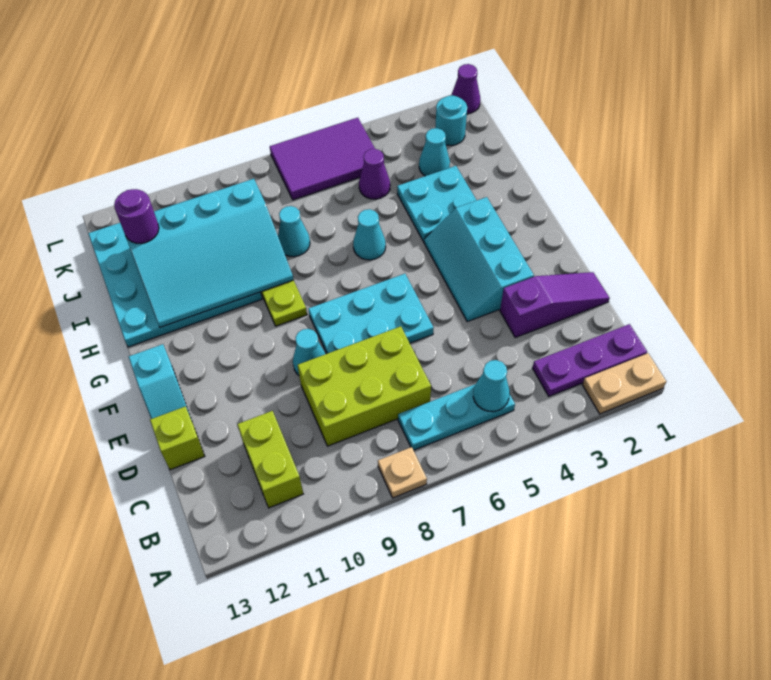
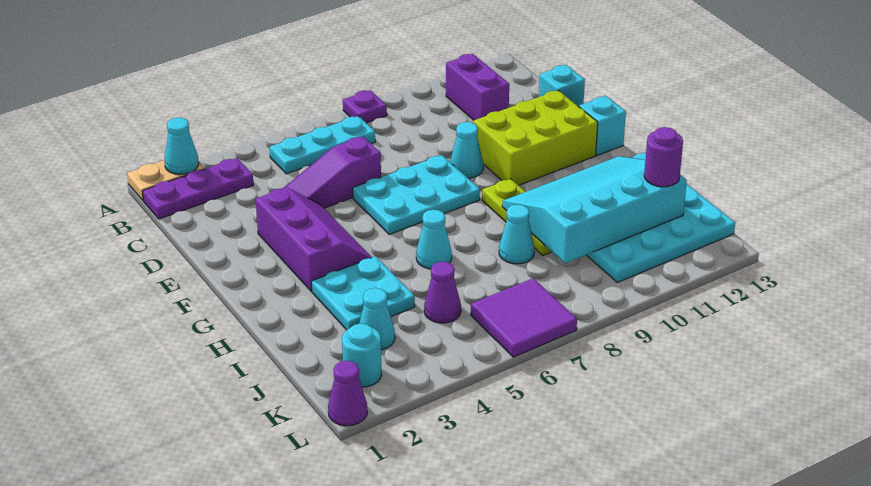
tan 1x1 plate [378,447,427,498] -> purple 1x1 plate [343,90,387,123]
cyan 1x1 cone [473,360,510,412] -> cyan 1x1 cone moved to [165,117,199,174]
lime 1x2 brick [237,411,303,508] -> purple 1x2 brick [446,54,509,120]
lime 2x3 brick [298,326,431,446] -> lime 2x3 brick moved to [473,90,598,185]
purple 1x3 slope [500,272,610,338] -> purple 1x3 slope moved to [283,136,381,208]
lime 1x1 brick [150,406,205,470] -> cyan 1x1 brick [539,65,585,106]
cyan 2x3 slope [424,197,534,322] -> purple 2x3 slope [255,187,372,291]
purple 2x3 tile [270,118,375,200] -> purple 2x2 tile [471,278,577,357]

